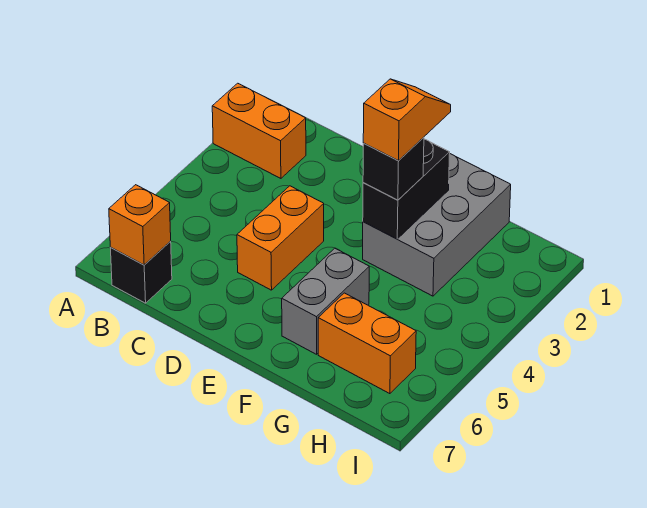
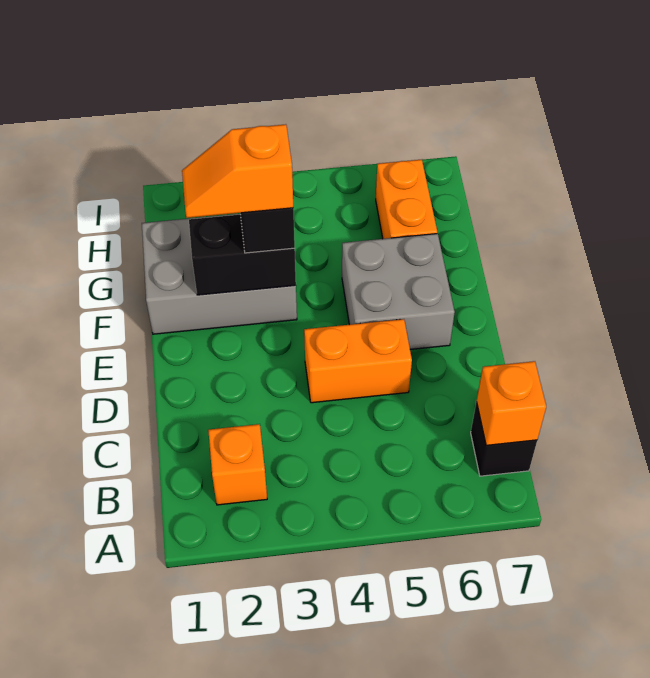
orange 1x2 brick [212,83,306,178] -> orange 1x1 brick [208,424,267,505]
grey 1x2 brick [282,248,369,354] -> grey 2x2 brick [342,234,455,350]

